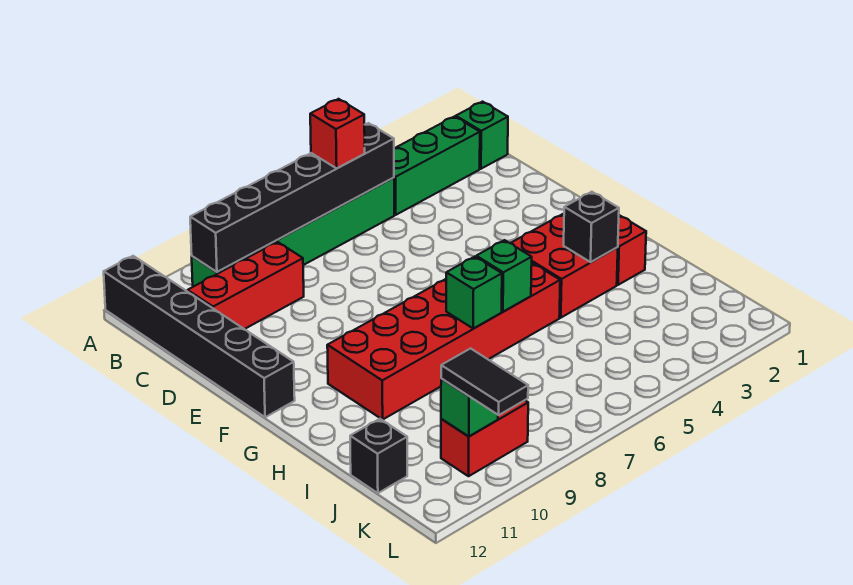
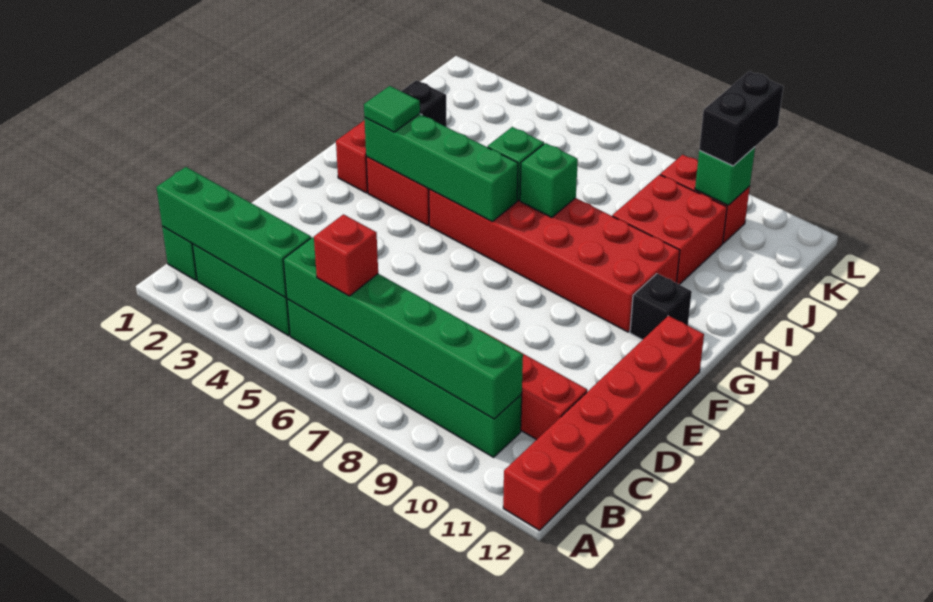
black 1x6 brick [104,256,295,417] -> red 1x6 brick [503,316,704,530]
none -> green 1x4 brick [156,167,311,297]
black 1x6 brick [190,123,394,272] -> green 1x6 brick [283,237,523,419]
none -> green 1x4 brick [364,114,518,221]
none -> green 1x1 tile [364,86,420,132]
none -> red 2x2 brick [613,175,727,285]
black 1x1 brick [350,419,407,493] -> black 1x1 brick moved to [630,274,692,340]
black 1x2 tile [441,348,528,415] -> black 1x2 brick [699,71,783,166]

